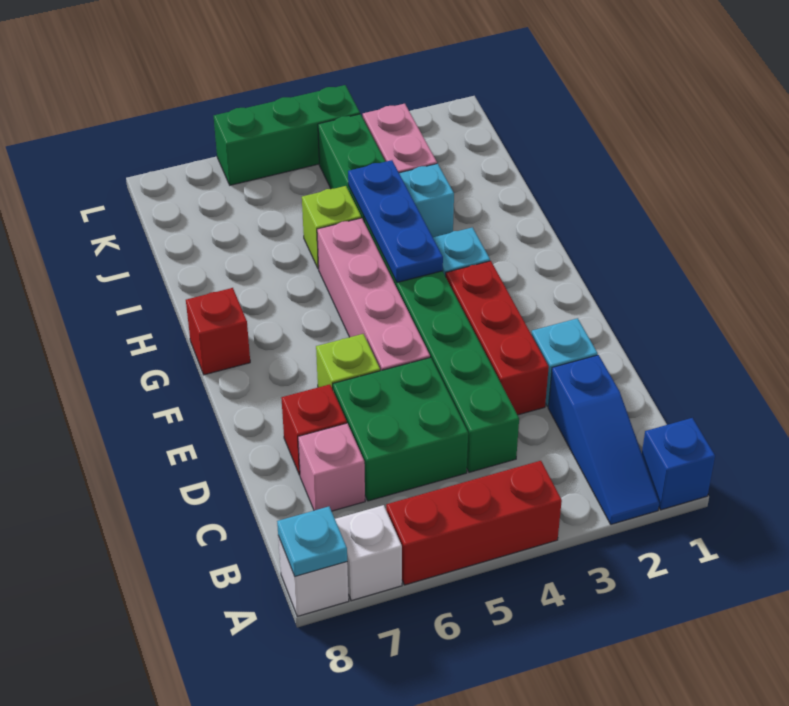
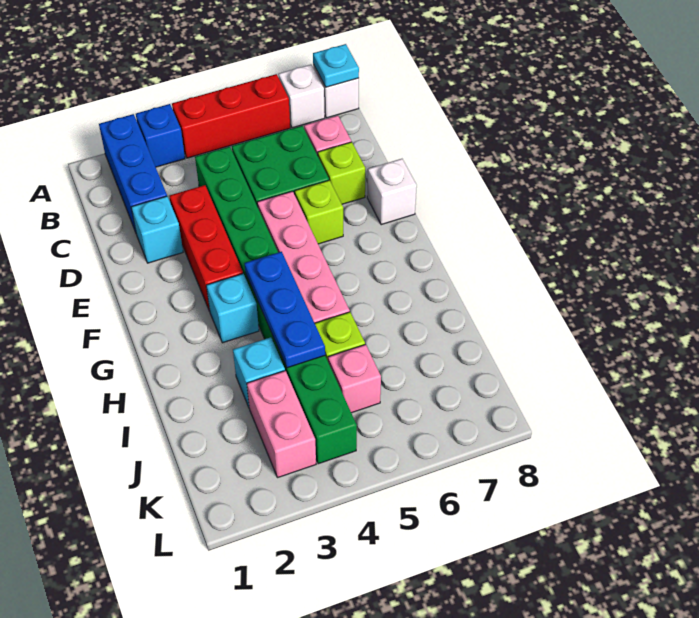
blue 1x1 brick [642,418,715,510] -> blue 1x1 brick moved to [136,104,185,167]
blue 1x3 slope [548,355,659,524] -> blue 1x3 brick [99,114,167,232]
red 1x1 brick [281,384,347,475] -> lime 1x1 brick [318,142,365,204]
none -> white 1x1 brick [367,159,417,225]
red 1x1 brick [186,288,250,375] -> none
none -> pink 1x1 brick [328,344,381,413]
green 1x3 brick [214,85,360,185] -> none

